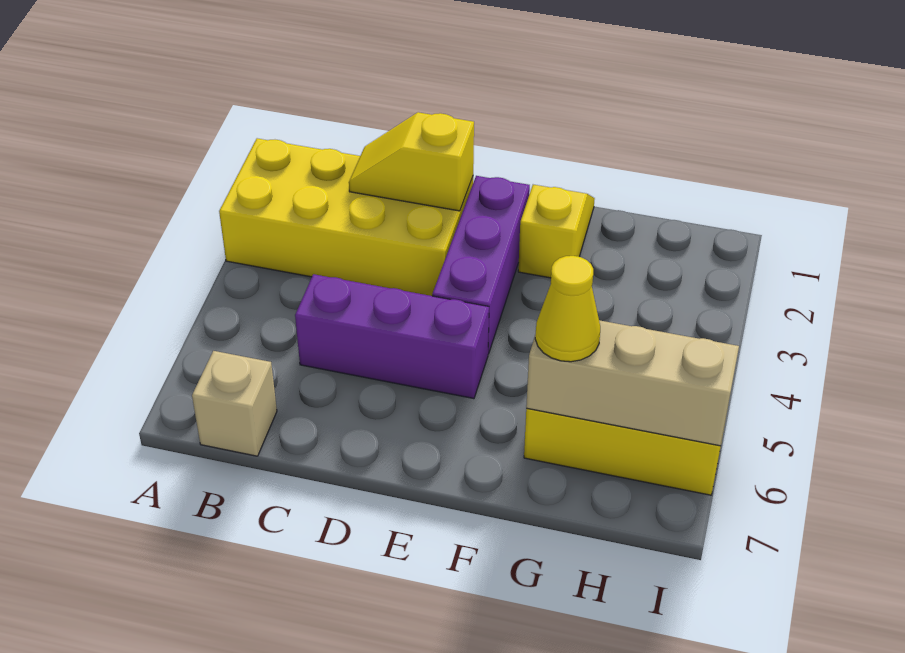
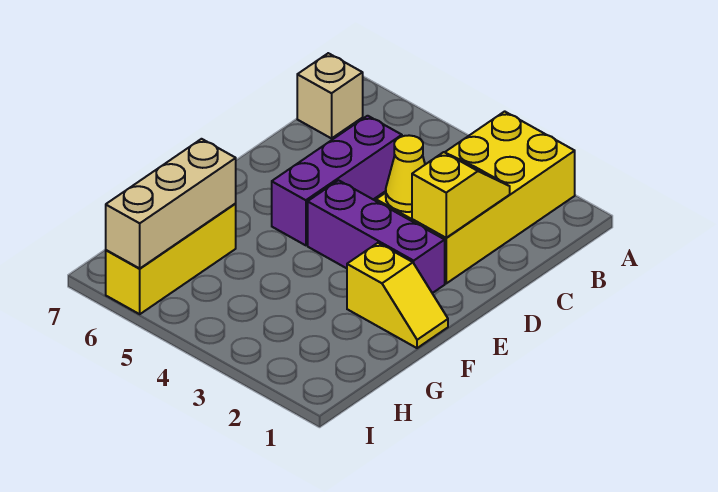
yellow 1x1 cone [535,256,600,362] -> yellow 1x1 cone moved to [386,135,425,212]

